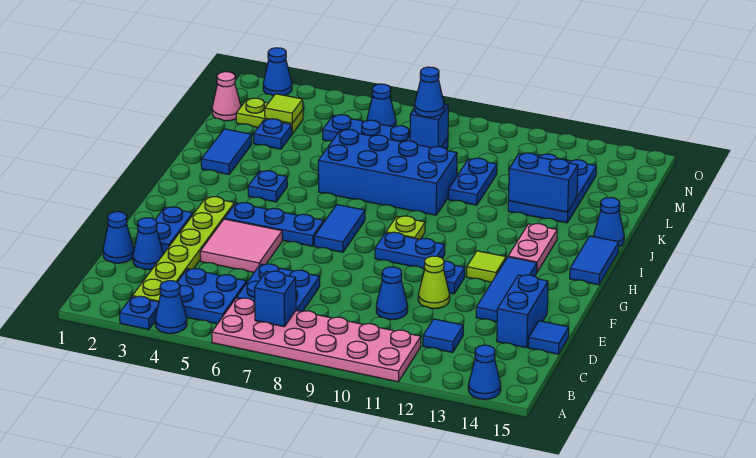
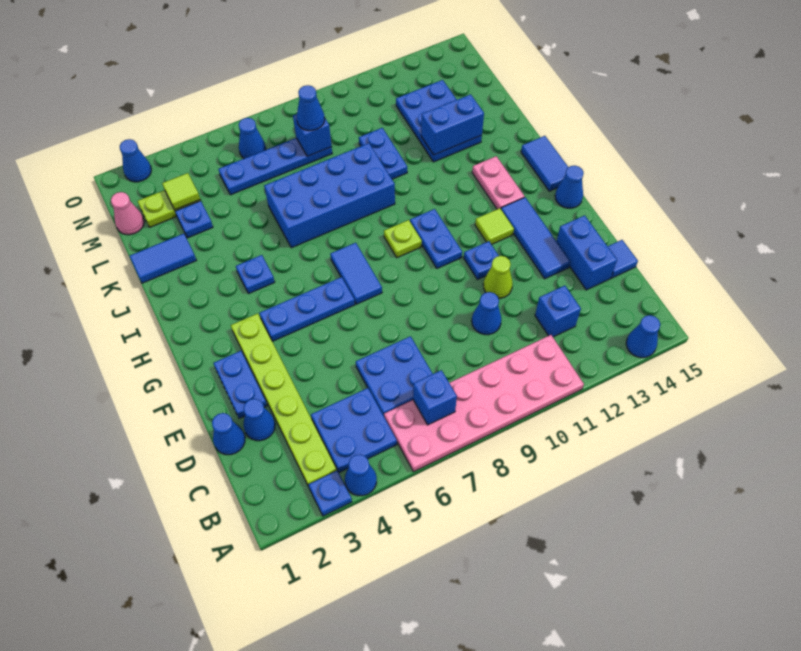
blue 1x1 tile [423,319,463,352] -> blue 1x1 brick [535,286,581,337]
pink 2x2 tile [200,219,282,272] -> none
blue 1x2 plate [375,232,445,269] -> blue 1x2 plate turned to [410,209,462,268]
blue 1x2 tile [201,129,252,175] -> blue 1x2 tile turned to [130,234,196,283]
blue 1x1 cone [594,198,624,247] -> blue 1x1 cone moved to [555,165,584,208]

